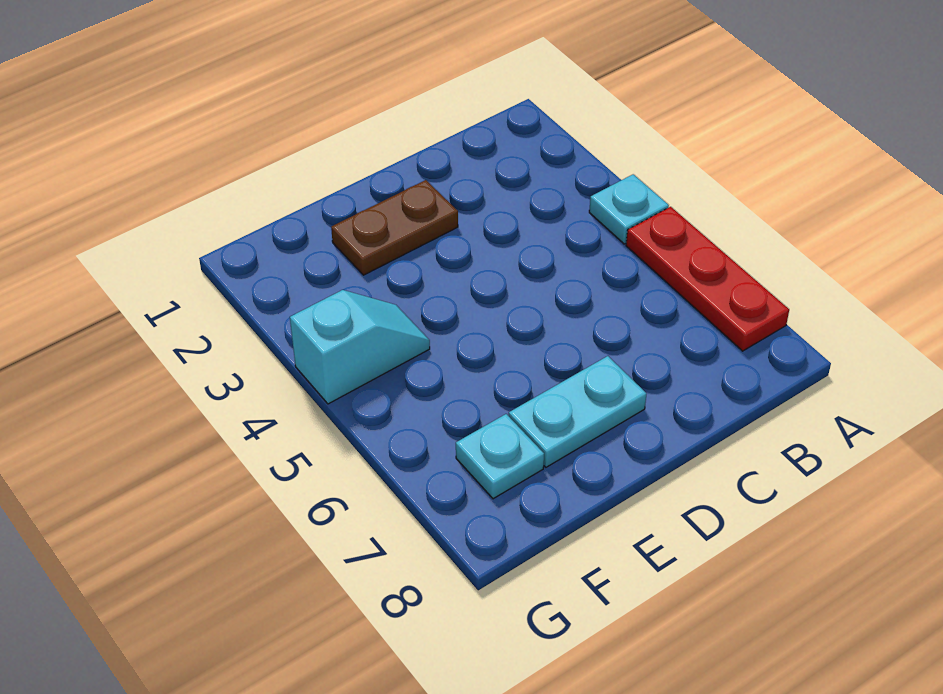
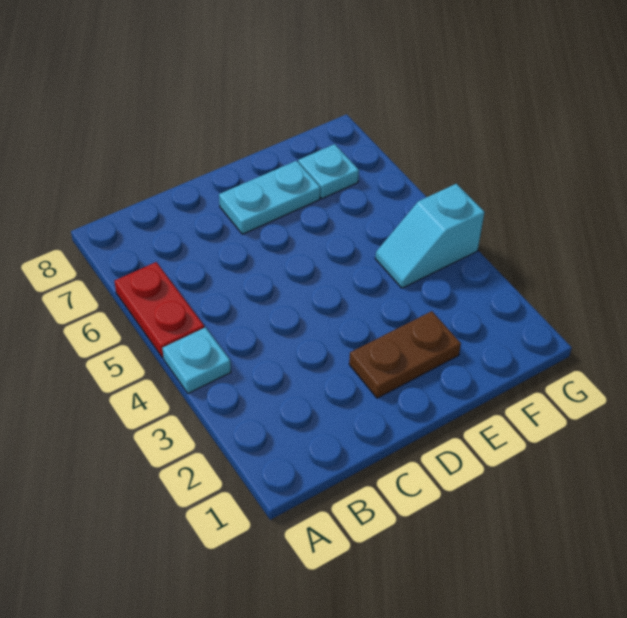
red 1x3 plate [626,207,789,351] -> red 1x2 plate [115,262,204,358]

